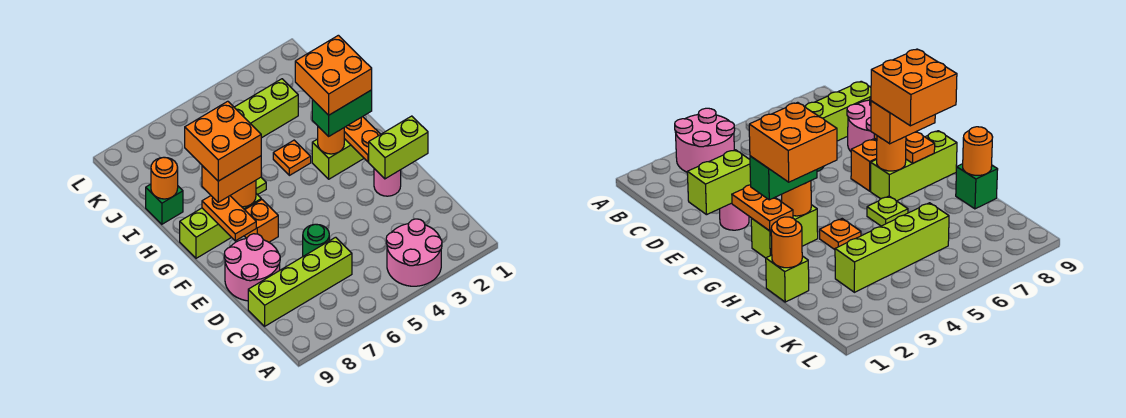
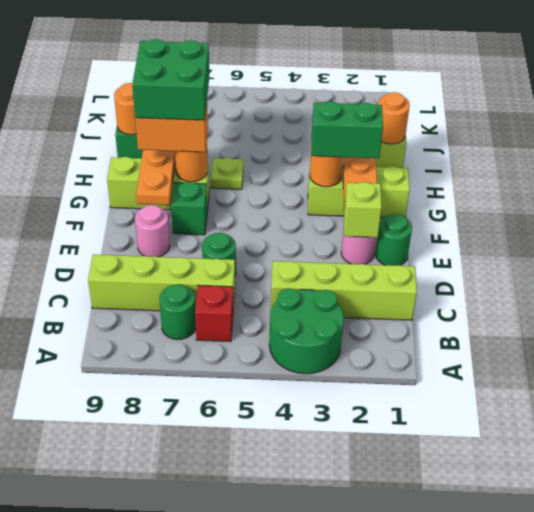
pink 2x2 round brick [386,219,442,286] -> green 2x2 round brick [269,289,344,374]
none -> red 1x1 brick [195,285,233,342]
none -> green 1x1 round brick [159,284,196,339]
pink 2x2 round brick [224,234,280,301] -> pink 1x1 round brick [135,205,170,257]
none -> green 1x1 round brick [375,214,412,266]
lime 1x2 brick [369,116,428,179] -> lime 1x1 brick [344,182,382,237]
orange 1x1 brick [245,200,278,242] -> green 1x1 brick [171,182,207,235]
lime 1x2 brick [312,139,364,179] -> lime 1x3 brick [308,166,410,218]
orange 2x2 brick [295,35,372,115] -> none
orange 2x2 brick [185,101,261,181] -> green 2x2 brick [132,39,209,120]
orange 1x1 plate [273,140,311,175] -> none
lime 1x4 brick [234,79,298,138] -> lime 1x4 brick moved to [271,261,417,320]

